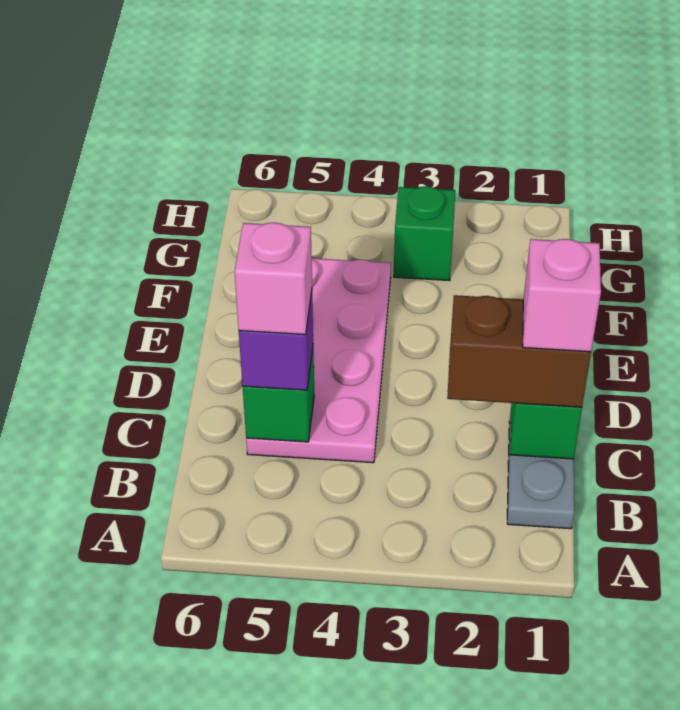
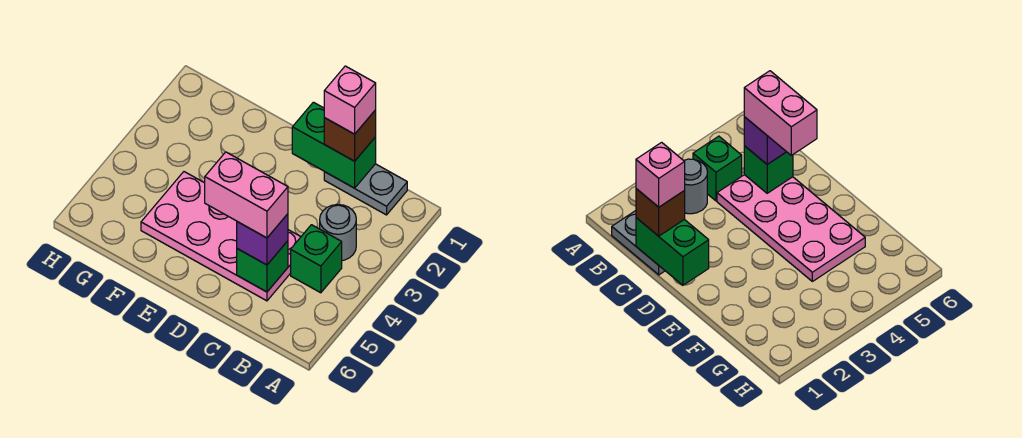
none -> grey 1x1 round brick [320,205,356,261]
brown 1x2 brick [447,295,591,407] -> brown 1x1 brick [324,110,376,161]
pink 1x1 brick [234,223,312,335] -> pink 1x2 brick [205,152,288,238]
green 1x1 brick [394,186,455,281] -> green 1x1 brick moved to [291,225,342,293]

